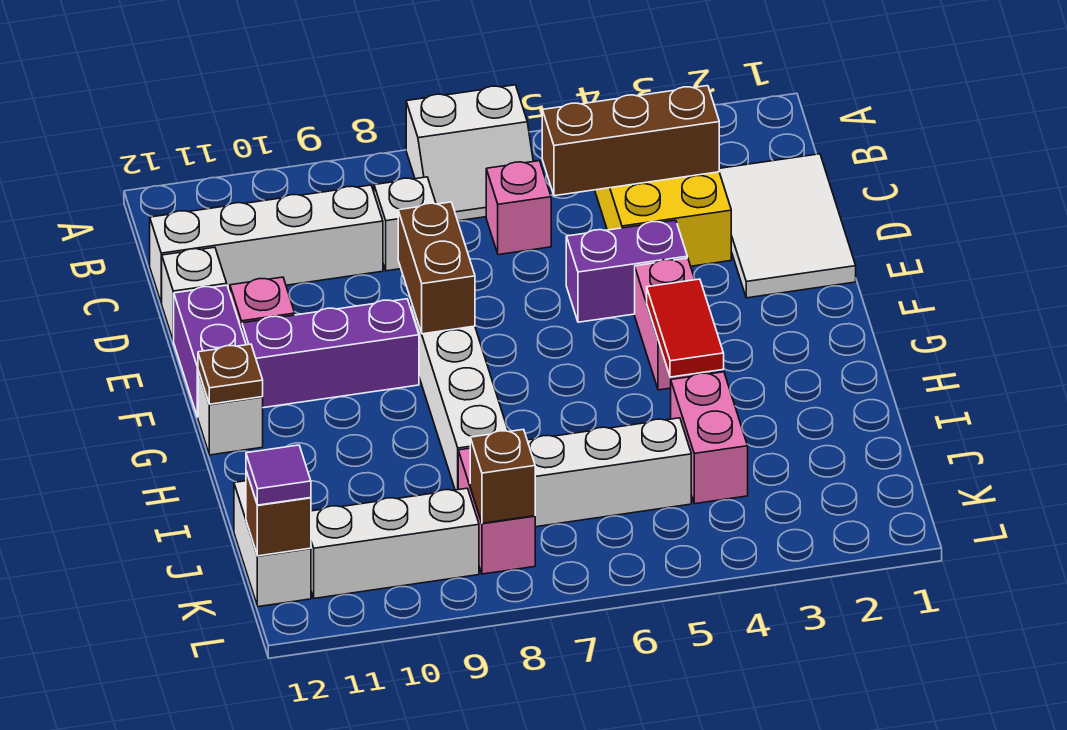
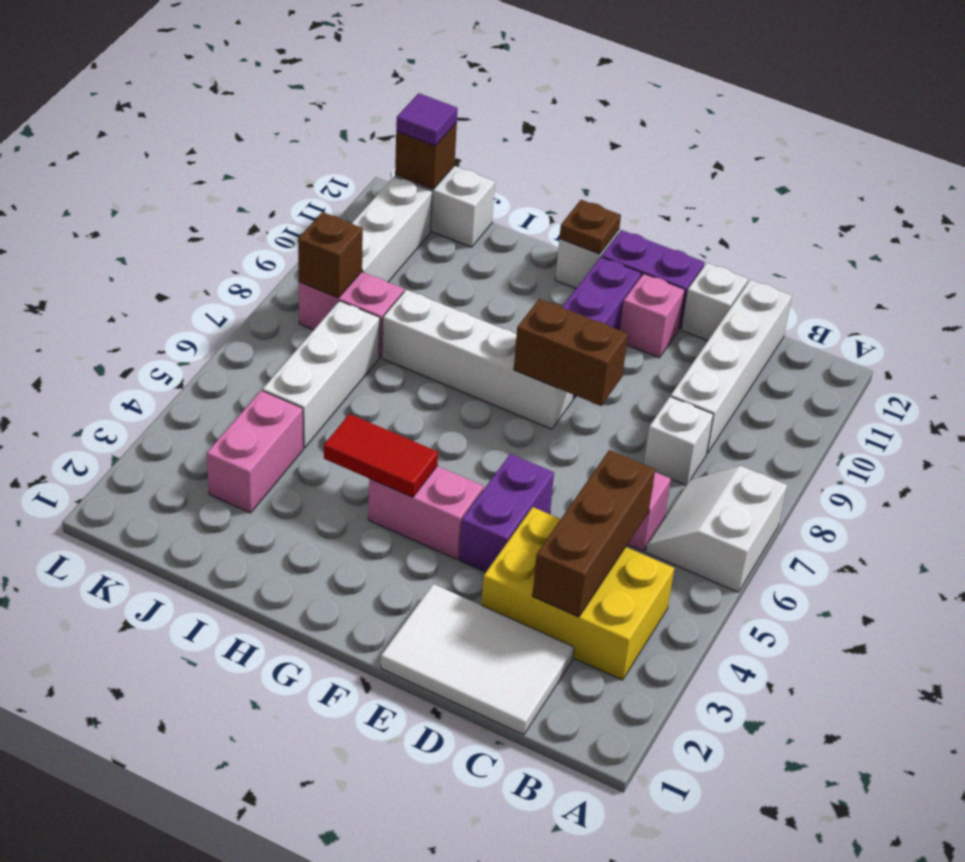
pink 1x2 brick [671,372,748,504] -> pink 1x2 brick turned to [207,390,303,513]

